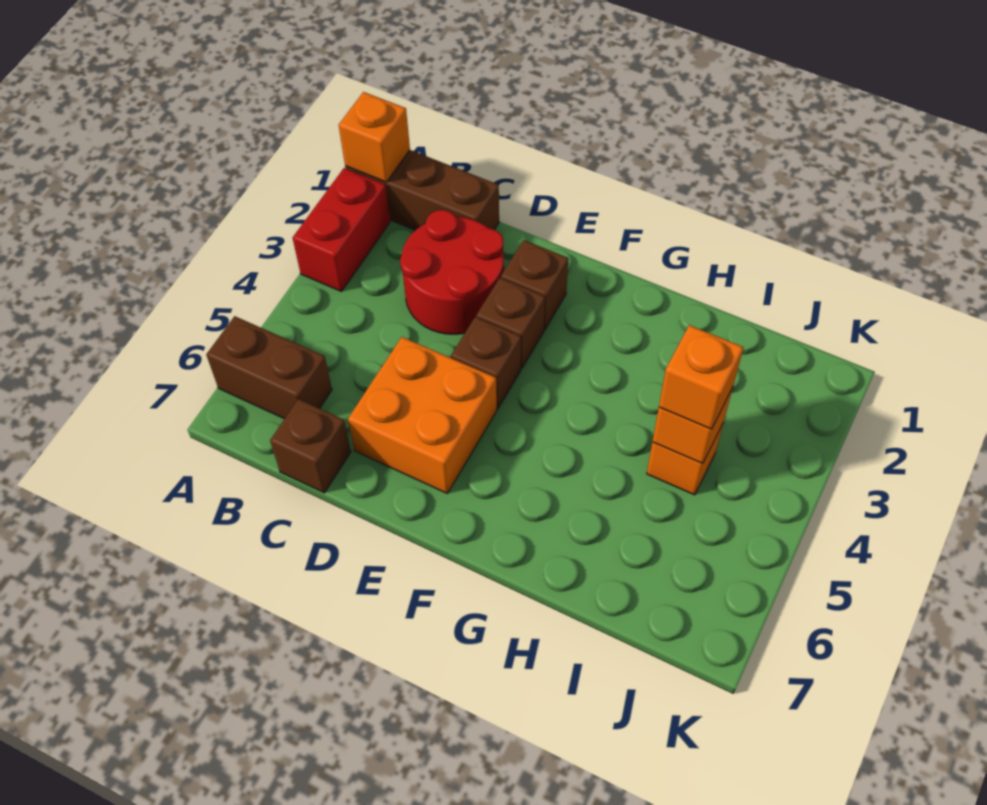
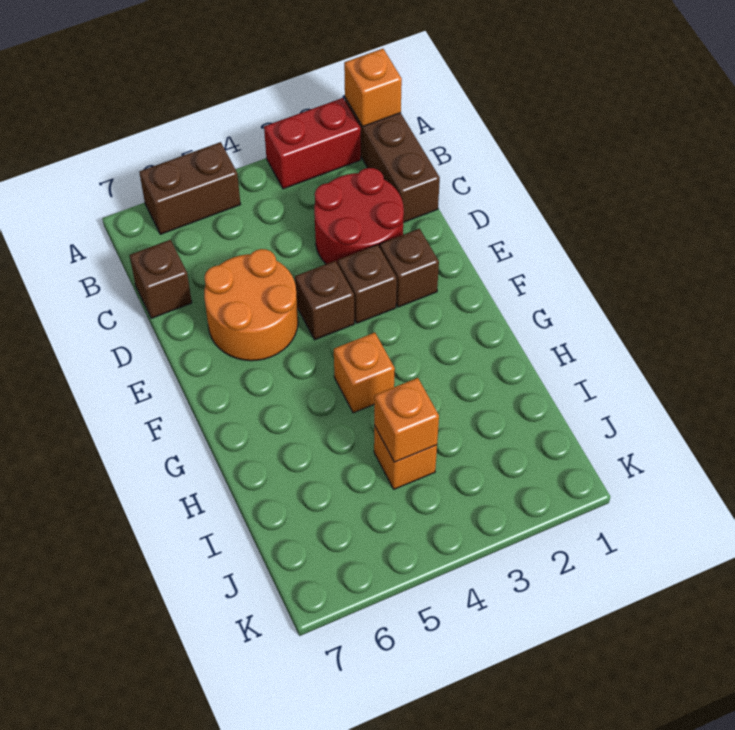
brown 1x2 brick [206,316,332,419] -> brown 1x2 brick turned to [139,142,241,234]
orange 2x2 brick [348,337,497,494] -> orange 2x2 round brick [204,249,298,361]
orange 1x1 brick [659,325,744,429] -> orange 1x1 brick moved to [334,333,395,413]

